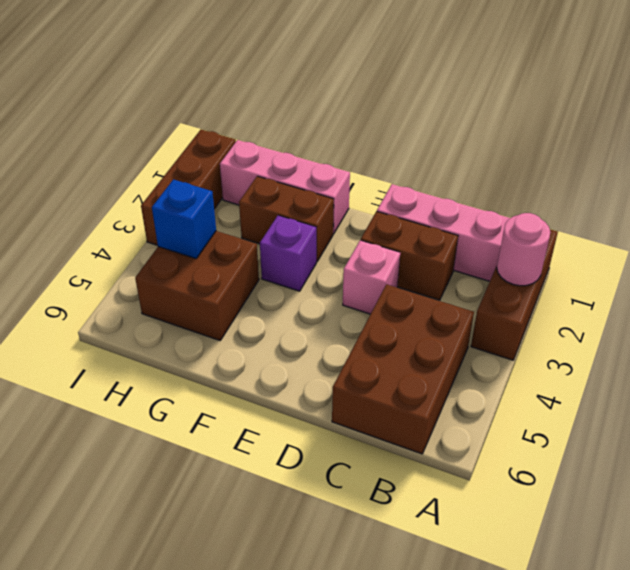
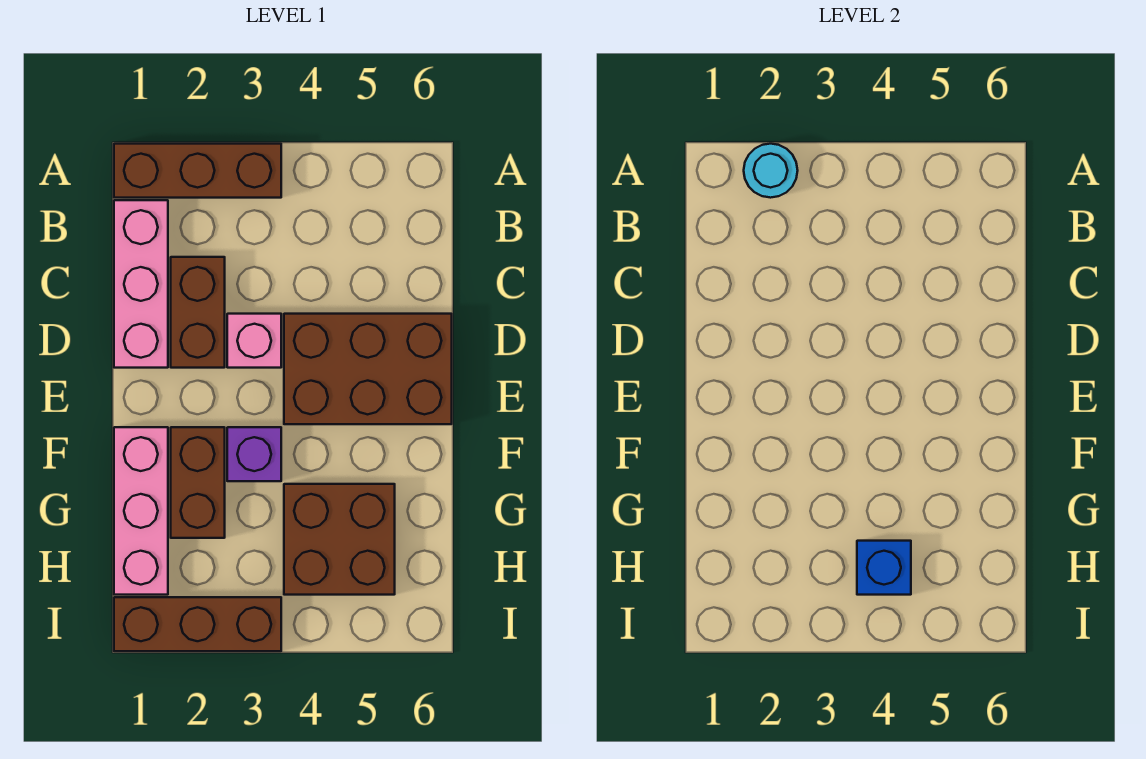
pink 1x1 round brick [497,213,550,286] -> cyan 1x1 round brick [744,144,798,198]
brown 2x3 brick [332,284,474,454] -> brown 2x3 brick moved to [284,314,452,424]

